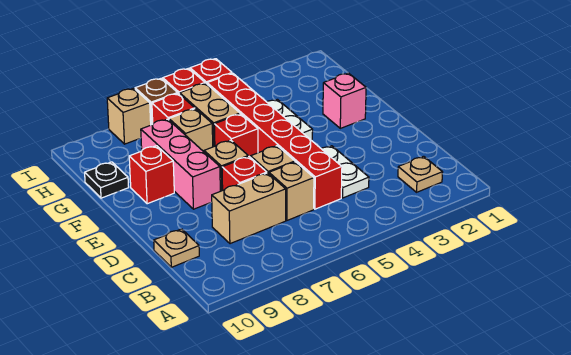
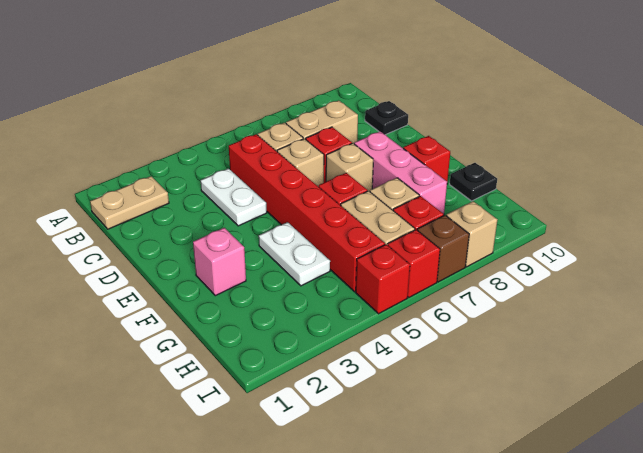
tan 1x1 plate [398,156,443,192] -> tan 1x2 plate [90,176,169,229]
tan 1x1 plate [154,229,199,267] -> black 1x1 plate [365,101,408,135]

